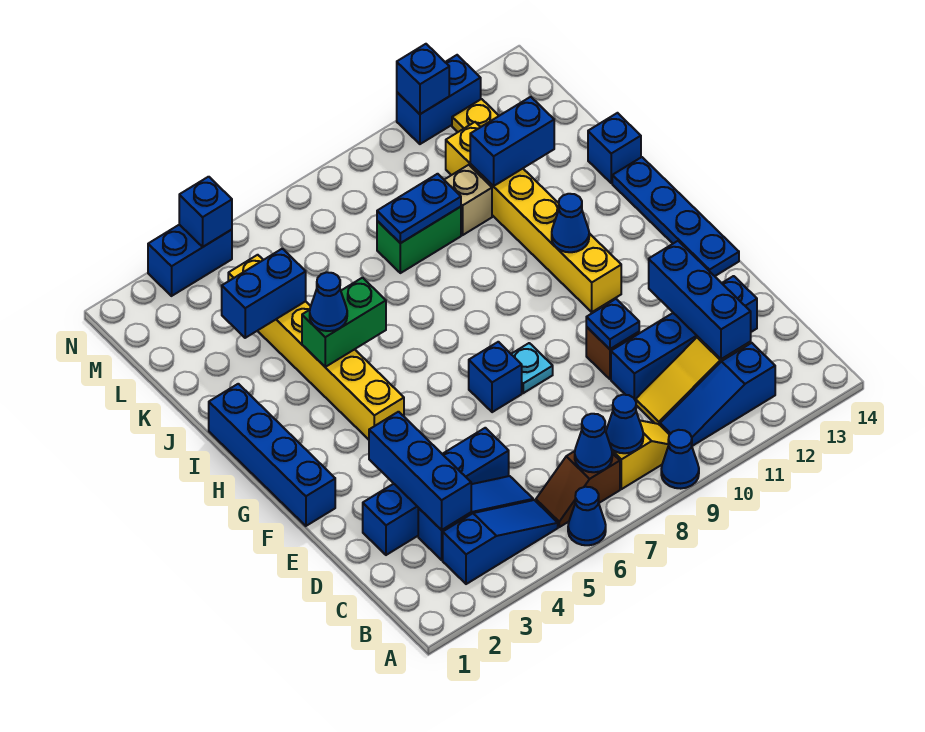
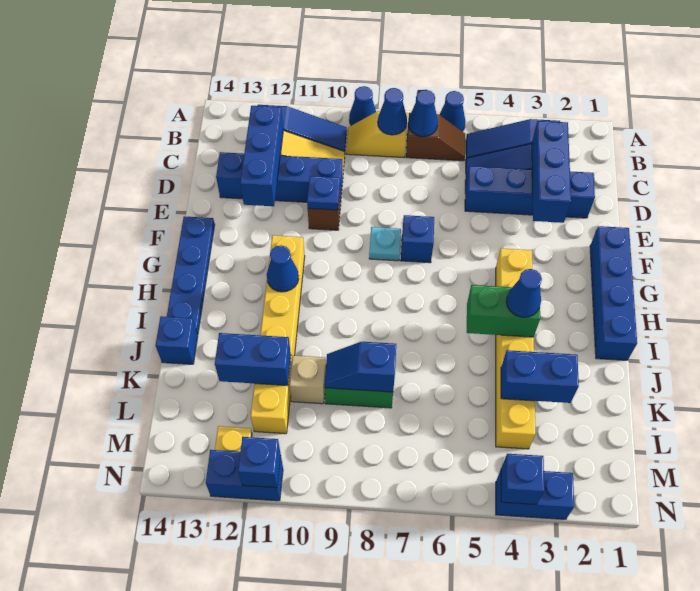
blue 1x2 plate [377,174,461,243] -> blue 1x2 slope [324,342,396,392]

